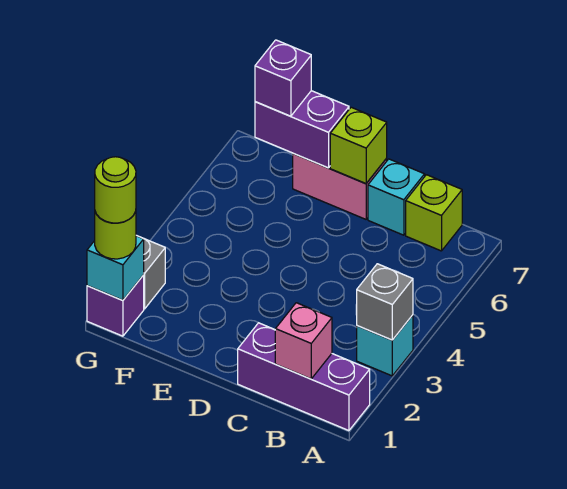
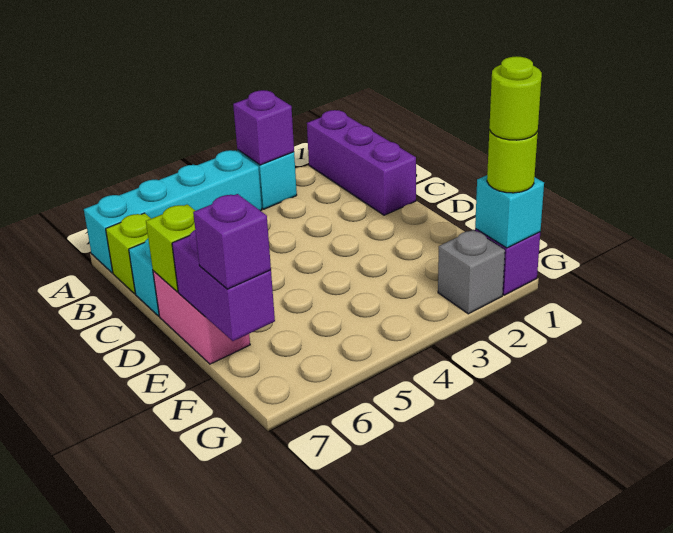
grey 1x1 brick [357,264,413,340] -> purple 1x1 brick [233,90,294,165]
none -> cyan 1x4 brick [84,150,262,273]
pink 1x1 brick [275,303,332,379] -> none

